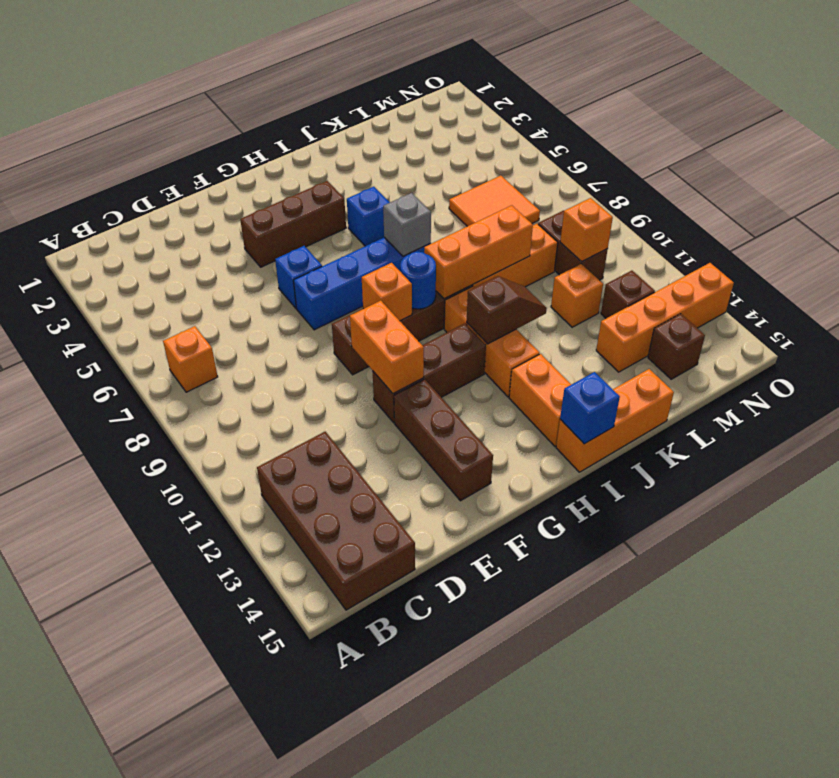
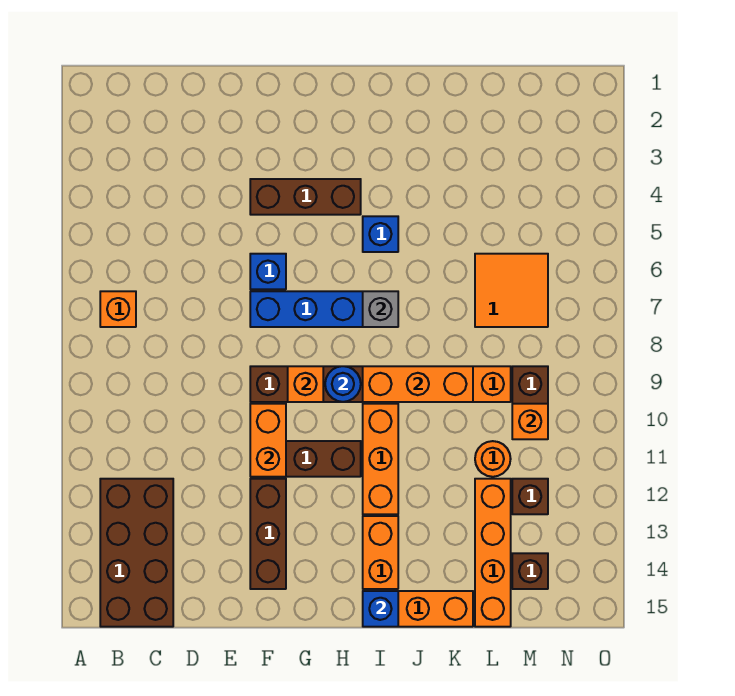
brown 1x2 slope [467,276,547,344] -> none
orange 1x1 brick [551,264,603,327] -> orange 1x1 round brick [475,441,511,477]
orange 1x4 brick [596,263,734,372] -> orange 1x4 brick turned to [475,479,511,627]

